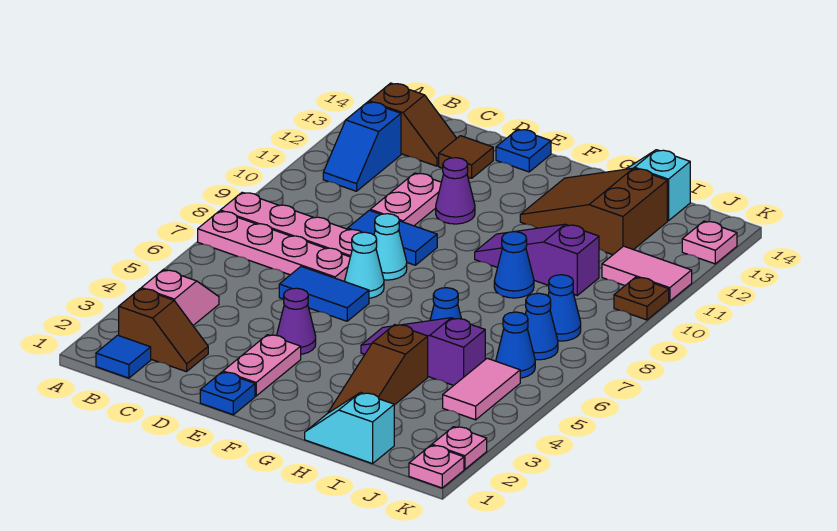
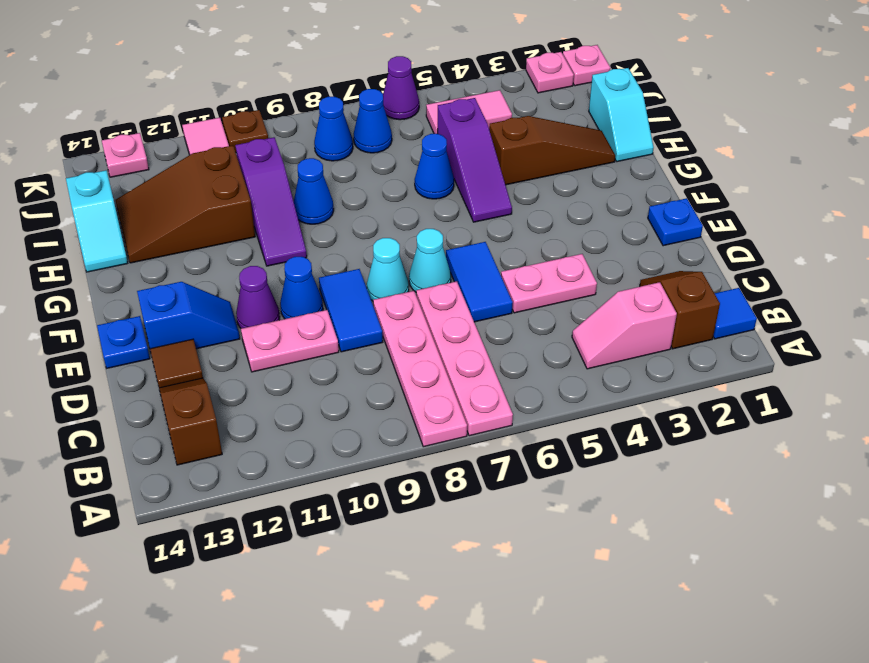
blue 1x2 slope [323,102,401,191] -> blue 1x2 slope moved to [137,282,240,349]
pink 1x2 plate [223,335,301,396] -> pink 1x2 plate moved to [501,254,597,313]
purple 1x1 cone [277,288,316,354] -> purple 1x1 cone moved to [383,56,419,120]
brown 2x3 slope [520,168,667,255] -> brown 2x3 slope turned to [115,146,255,263]
blue 1x1 cone [496,312,535,378] -> blue 1x1 cone moved to [280,257,323,319]

